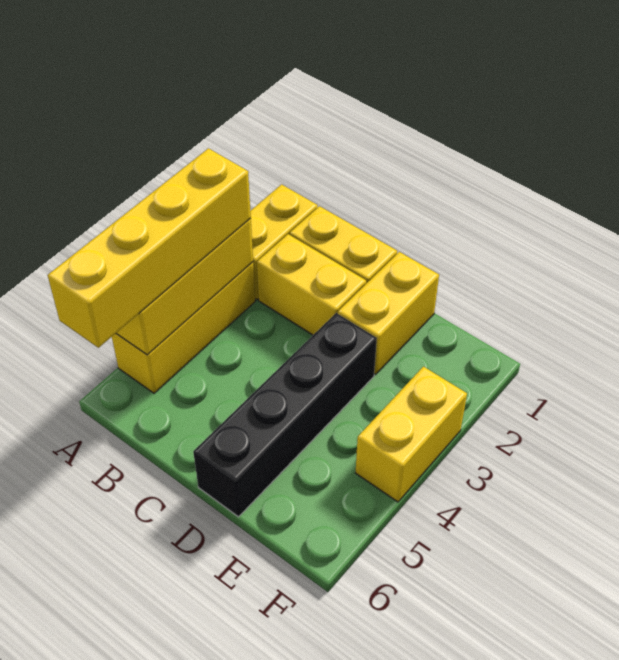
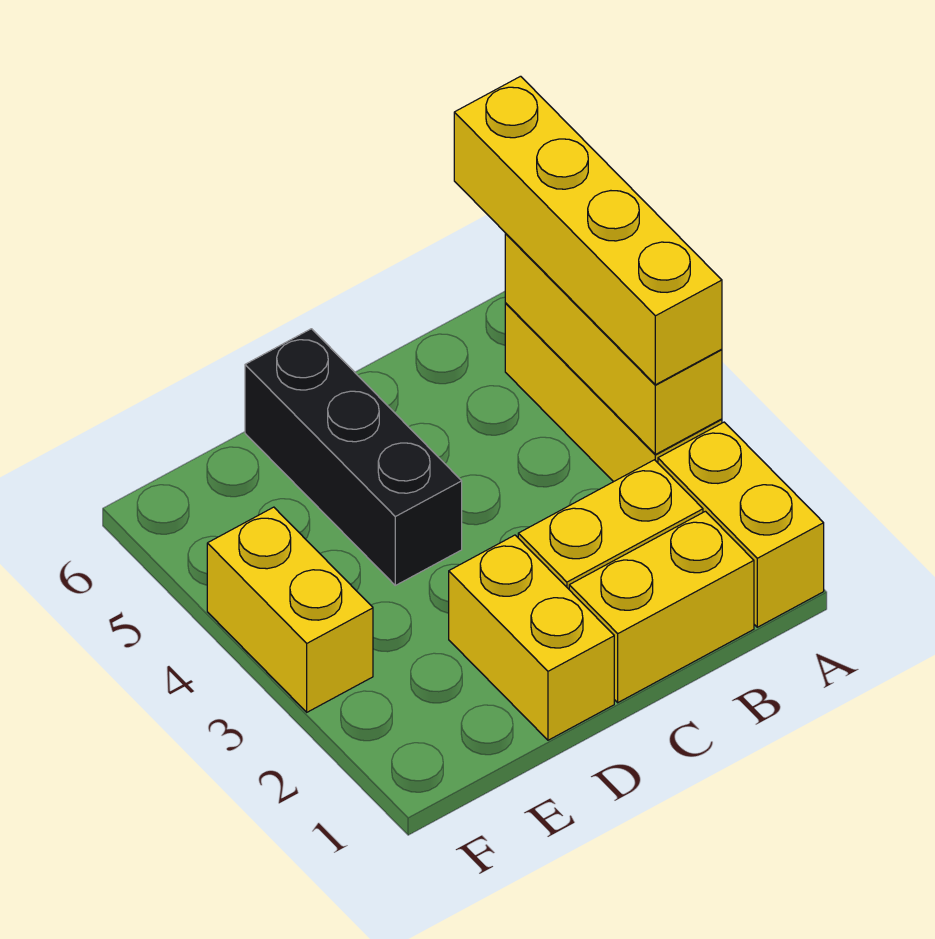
black 1x4 brick [193,313,377,517] -> black 1x3 brick [245,329,462,585]

